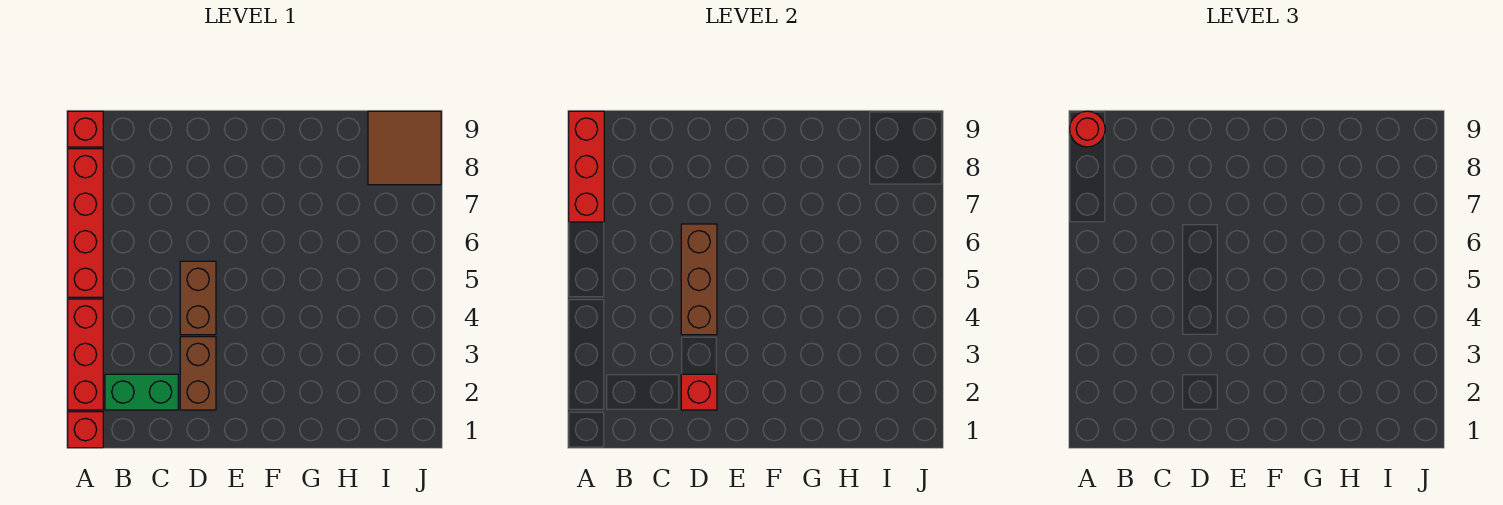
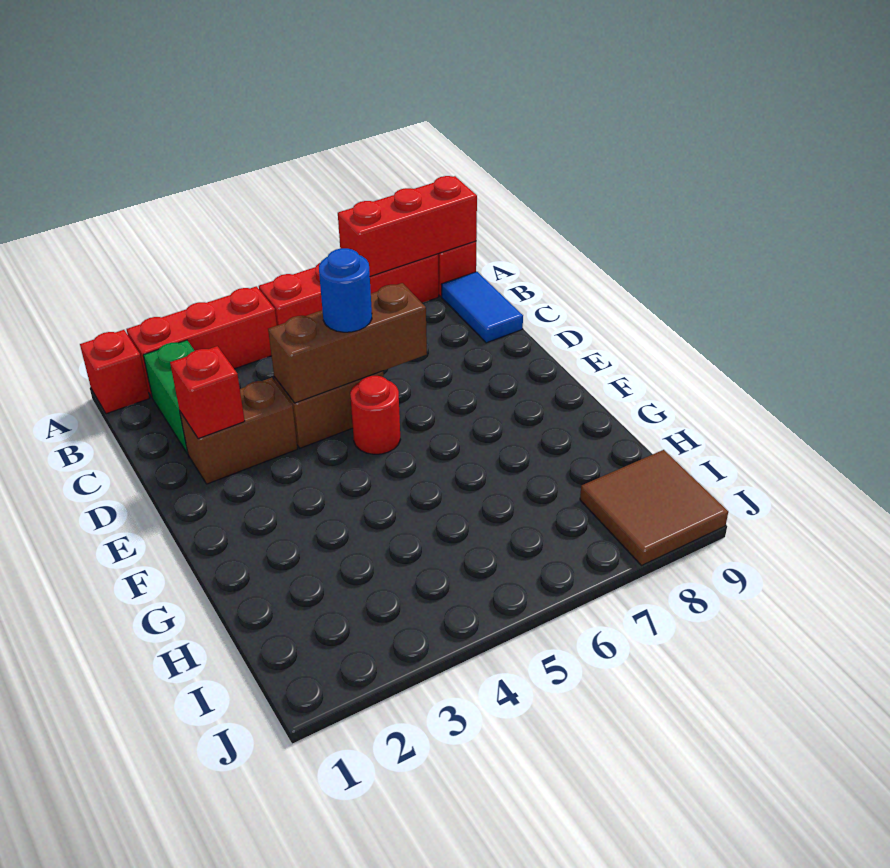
red 1x1 round brick [1070,111,1105,147] -> red 1x1 round brick moved to [350,376,401,454]
none -> blue 1x2 tile [441,272,523,343]
none -> blue 1x1 round brick [319,248,372,332]

